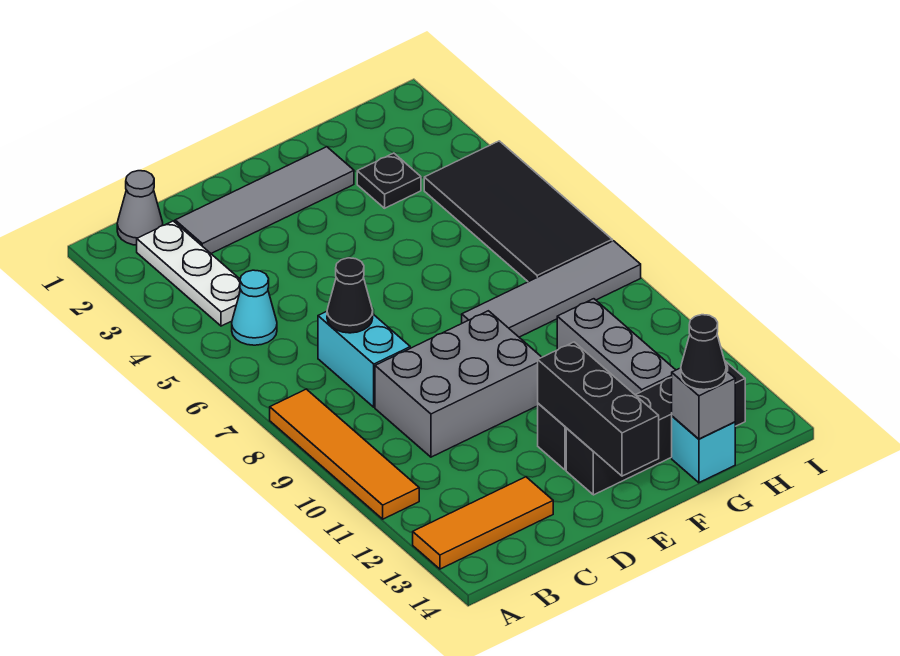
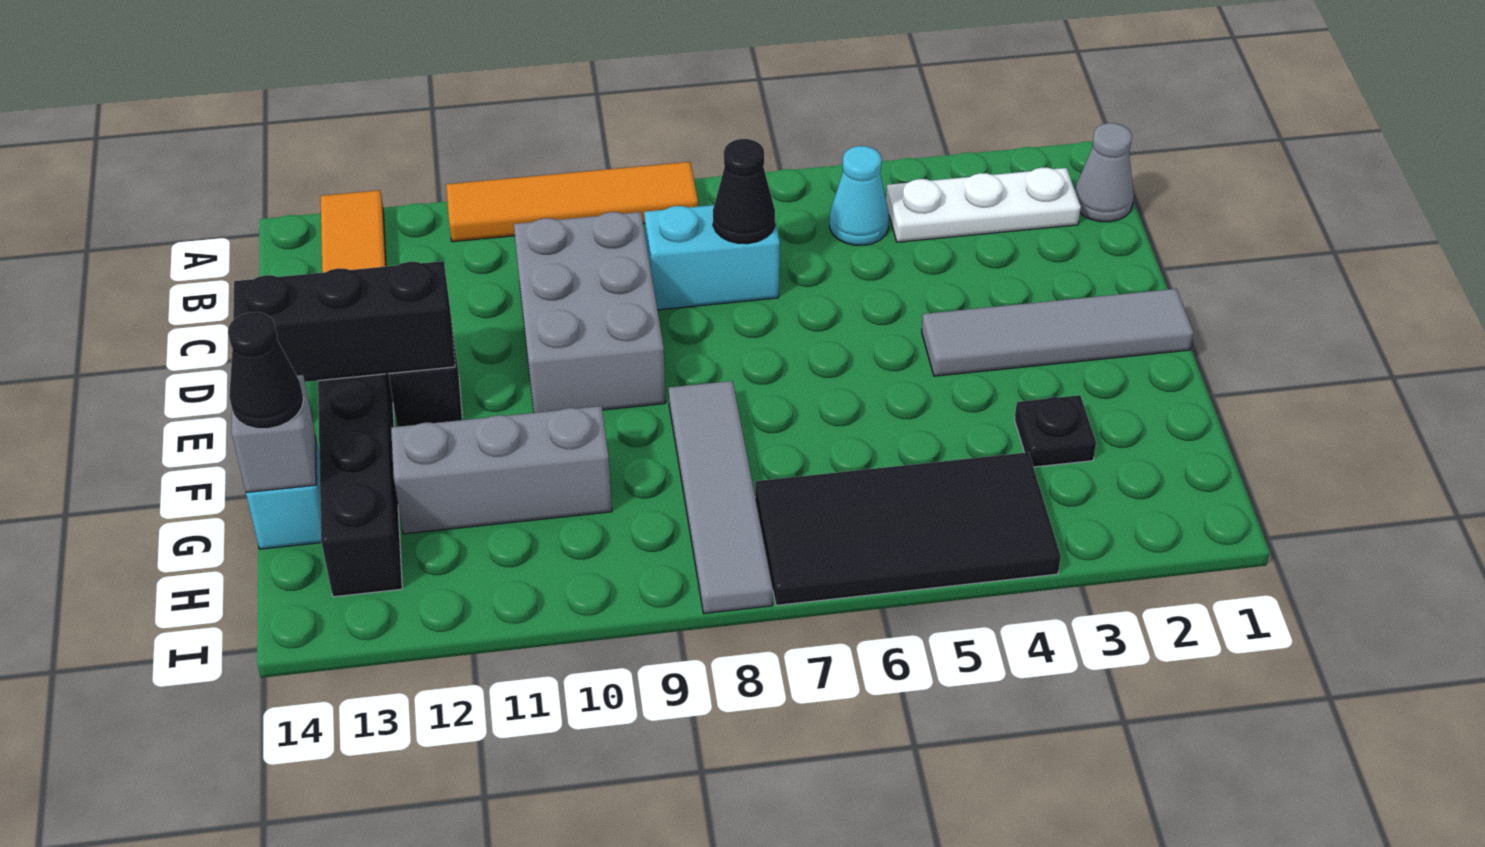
grey 1x4 tile [175,147,354,253] -> grey 1x4 tile turned to [922,289,1193,376]

